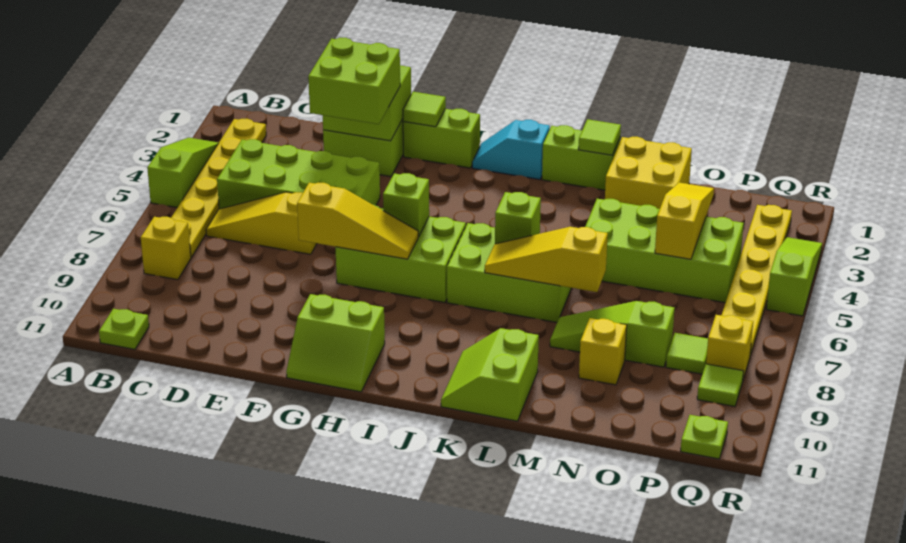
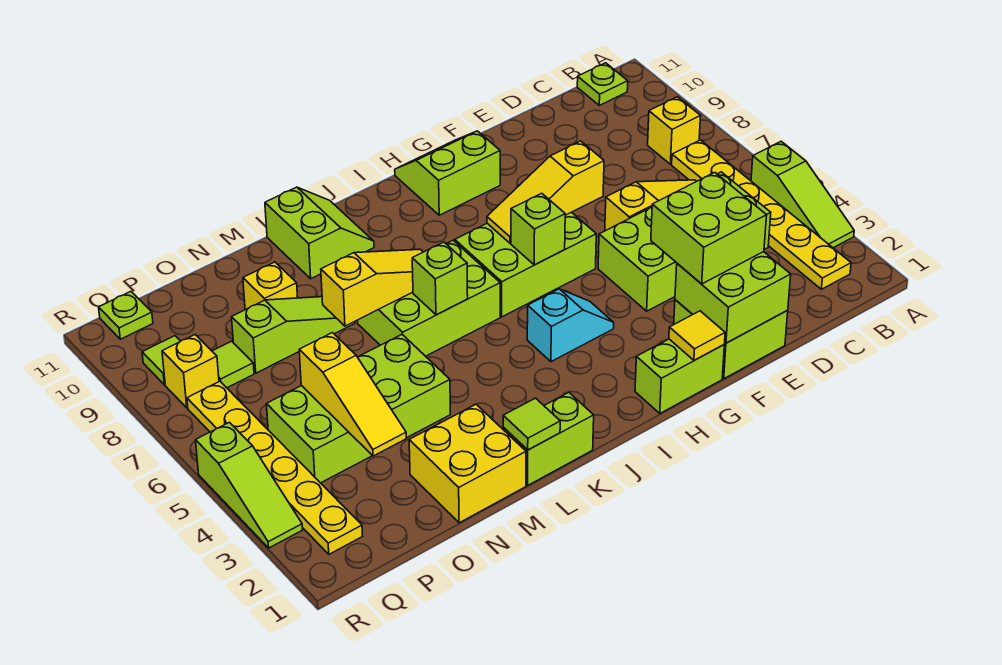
lime 1x1 tile [403,92,446,127] -> yellow 1x1 tile [669,311,725,360]
cyan 1x2 slope [472,120,550,179] -> cyan 1x2 slope moved to [527,289,614,362]

